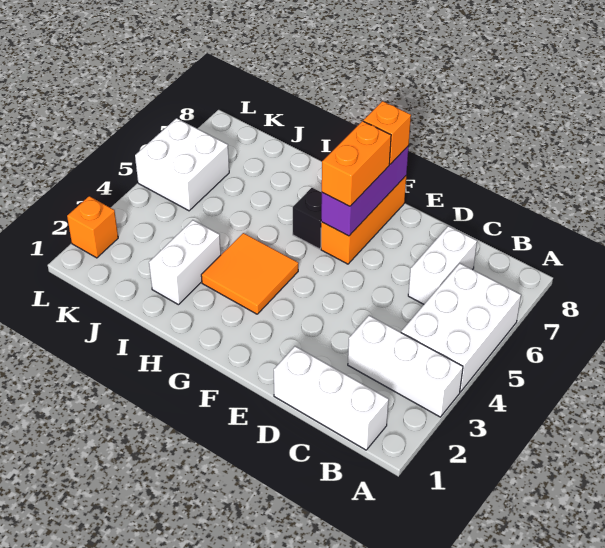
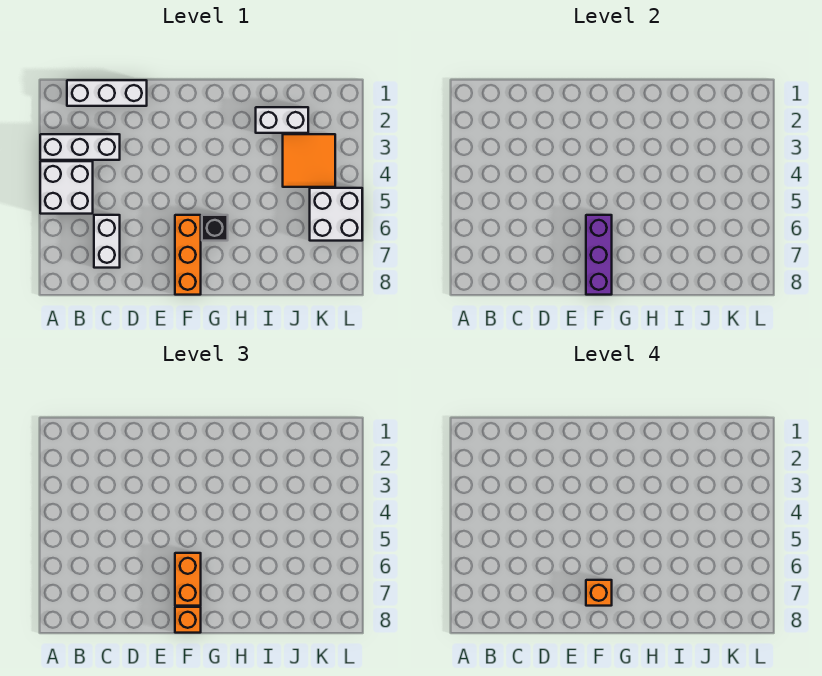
white 2x3 brick [401,263,521,392] -> white 2x2 brick [40,161,93,214]
orange 2x2 tile [201,233,298,314] -> orange 2x2 tile moved to [283,134,335,187]
white 1x2 brick [149,220,221,305] -> white 1x2 brick turned to [256,107,308,133]
orange 1x1 brick [67,196,118,258] -> orange 1x1 brick moved to [586,580,612,606]

